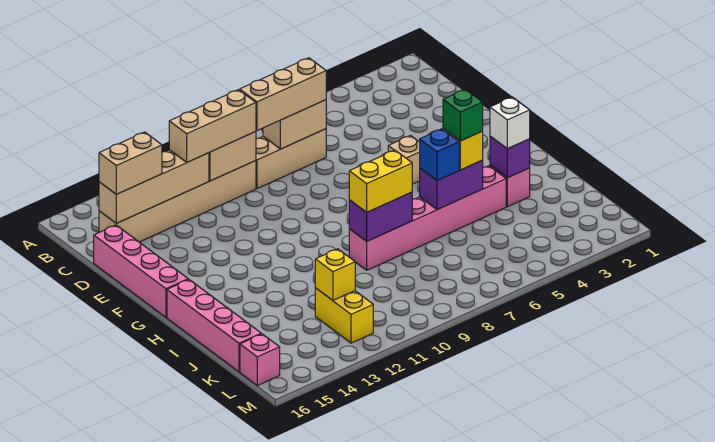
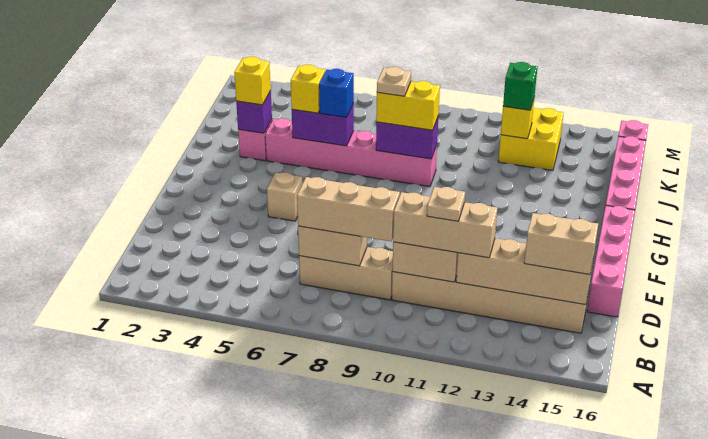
none -> tan 1x1 plate [427,187,465,221]
white 1x1 brick [490,97,530,149] -> yellow 1x1 brick [234,57,271,105]
green 1x1 brick [443,89,483,141] -> green 1x1 brick moved to [503,62,537,110]
none -> tan 1x1 plate [377,67,411,96]
yellow 1x2 brick [315,288,373,343] -> yellow 2x2 brick [498,108,564,170]

